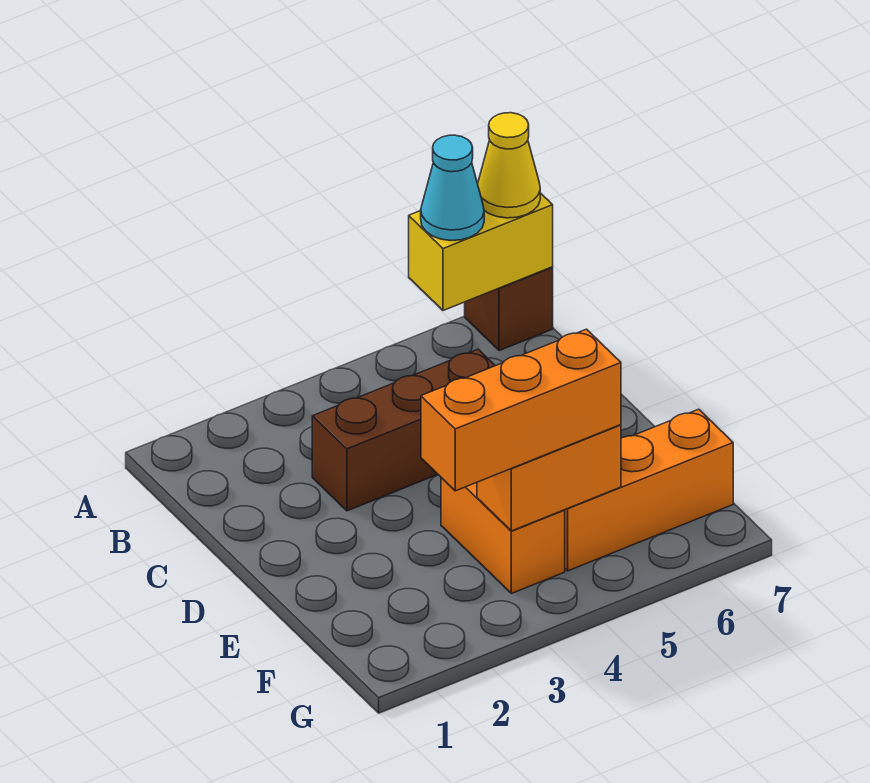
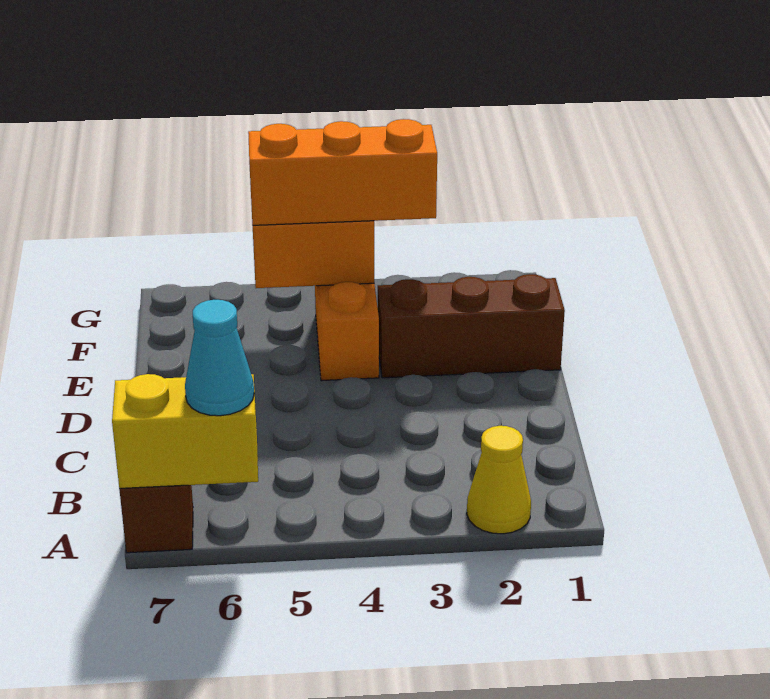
yellow 1x1 cone [478,113,540,218] -> yellow 1x1 cone moved to [467,426,531,534]
brown 1x3 brick [312,349,495,511] -> brown 1x3 brick moved to [378,274,565,378]
orange 1x3 brick [565,409,733,571] -> none

